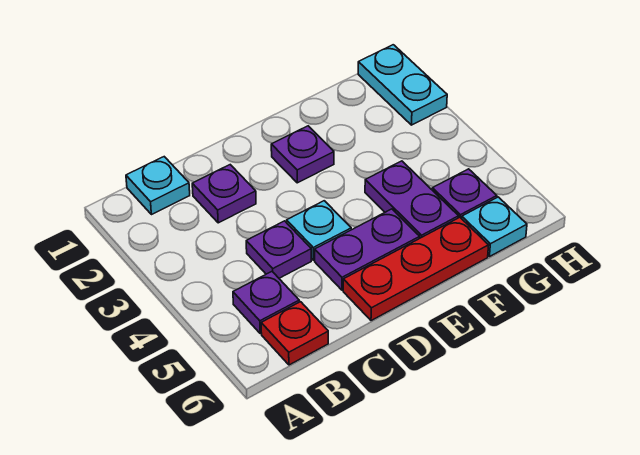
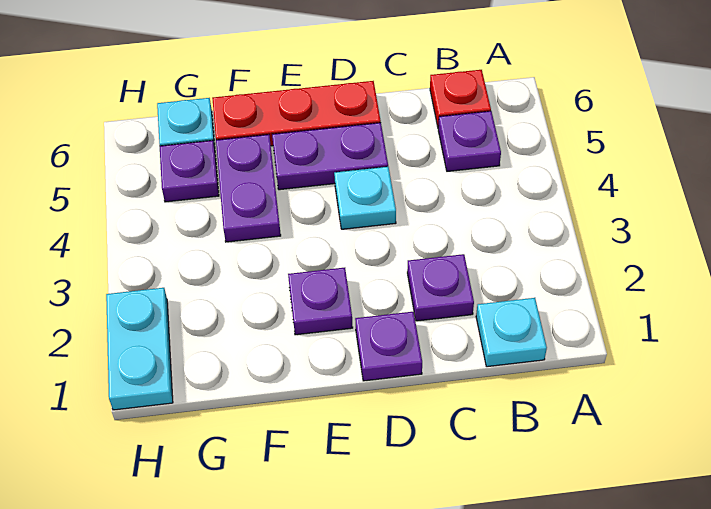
purple 1x1 plate [246,221,311,278] -> purple 1x1 plate moved to [355,312,422,381]

